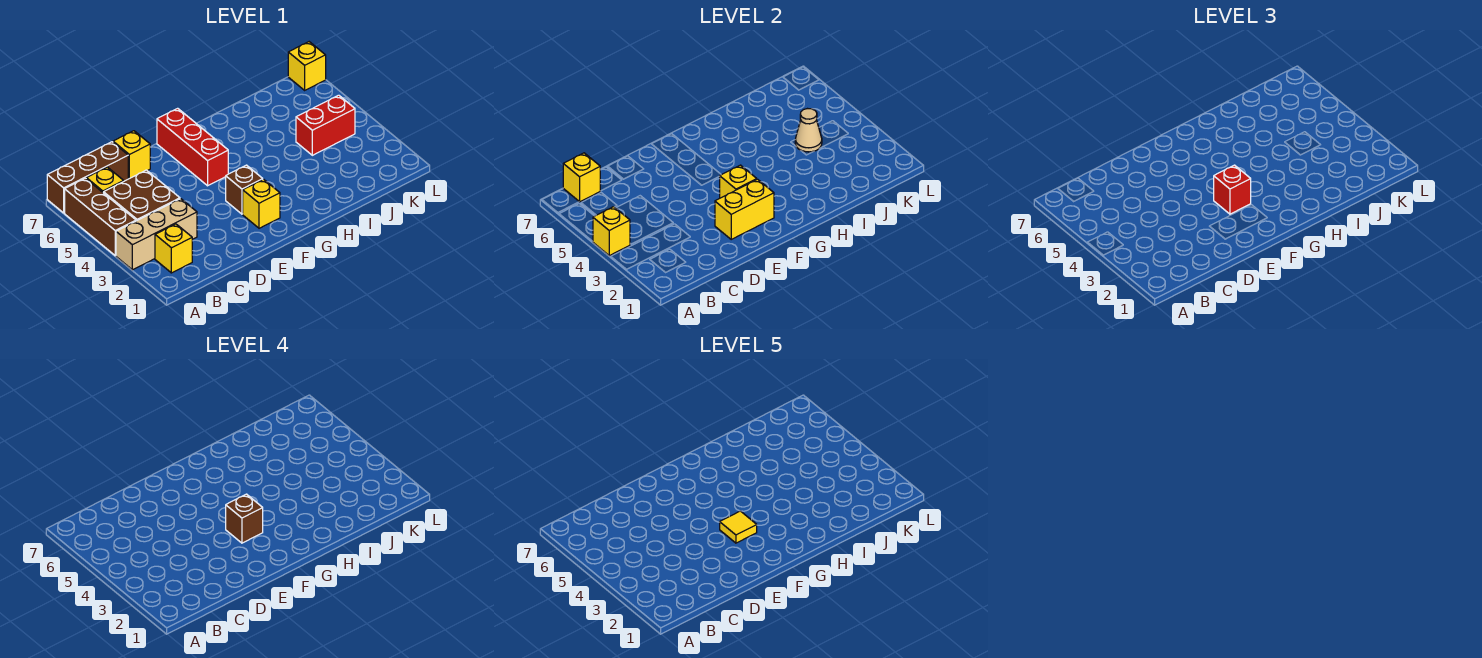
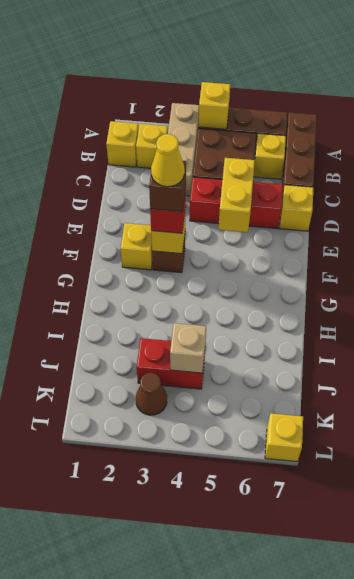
yellow 1x1 brick [563,153,600,202] -> yellow 1x1 brick moved to [106,121,138,167]
yellow 1x2 brick [715,179,774,239] -> yellow 1x2 brick moved to [218,158,255,232]
yellow 1x1 tile [720,511,757,543] -> yellow 1x1 cone [151,134,185,187]
red 1x3 brick [157,108,228,186] -> red 1x3 brick moved to [190,177,283,229]
red 1x2 brick [296,95,355,155] -> red 1x2 brick turned to [137,338,205,389]
tan 1x1 cone [795,109,822,152] -> tan 1x1 brick [170,323,206,373]
none -> brown 1x1 cone [136,373,167,415]

